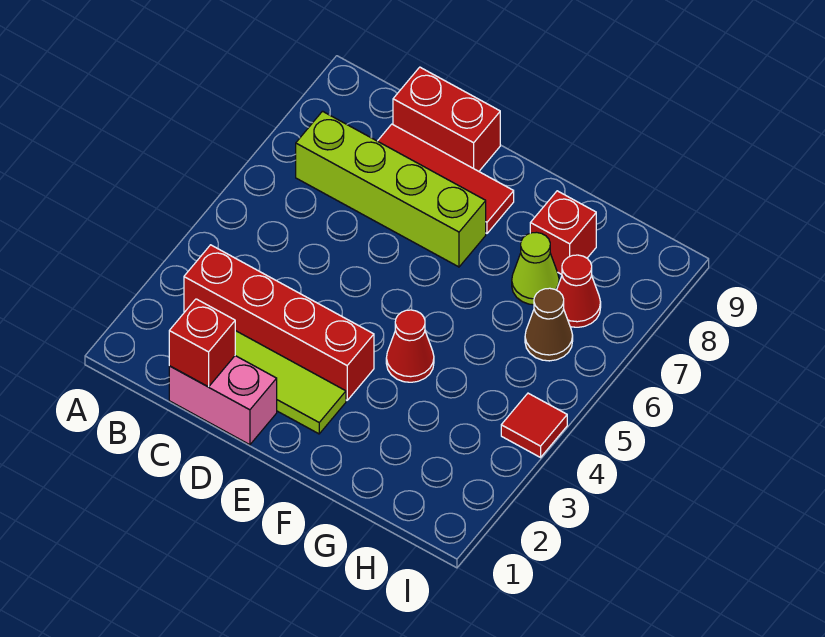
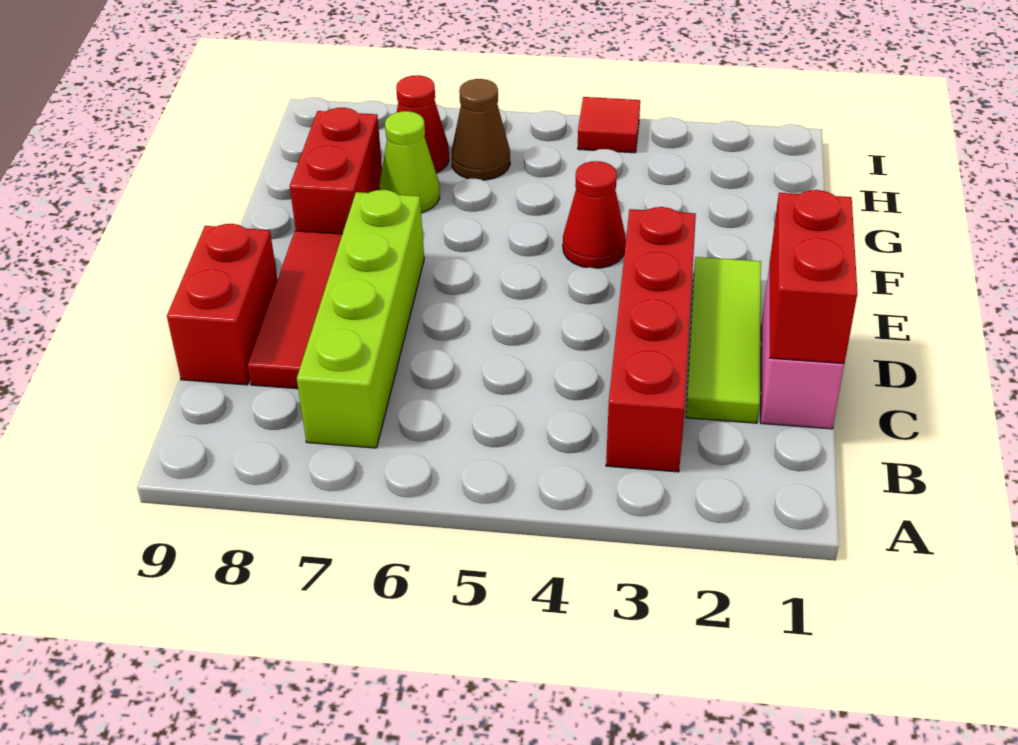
red 1x1 brick [169,299,235,387] -> red 1x2 brick [770,190,857,364]
red 1x1 brick [530,191,596,274] -> red 1x2 brick [290,108,382,234]

